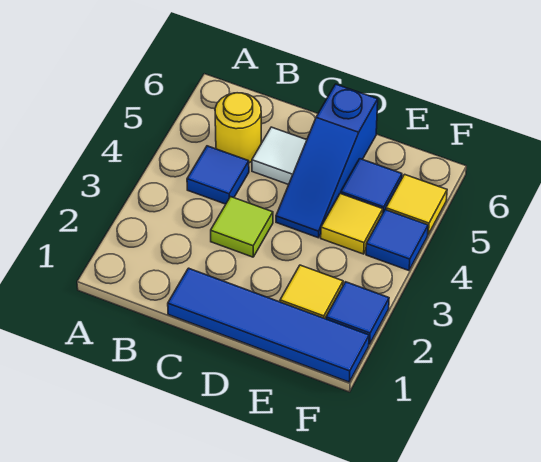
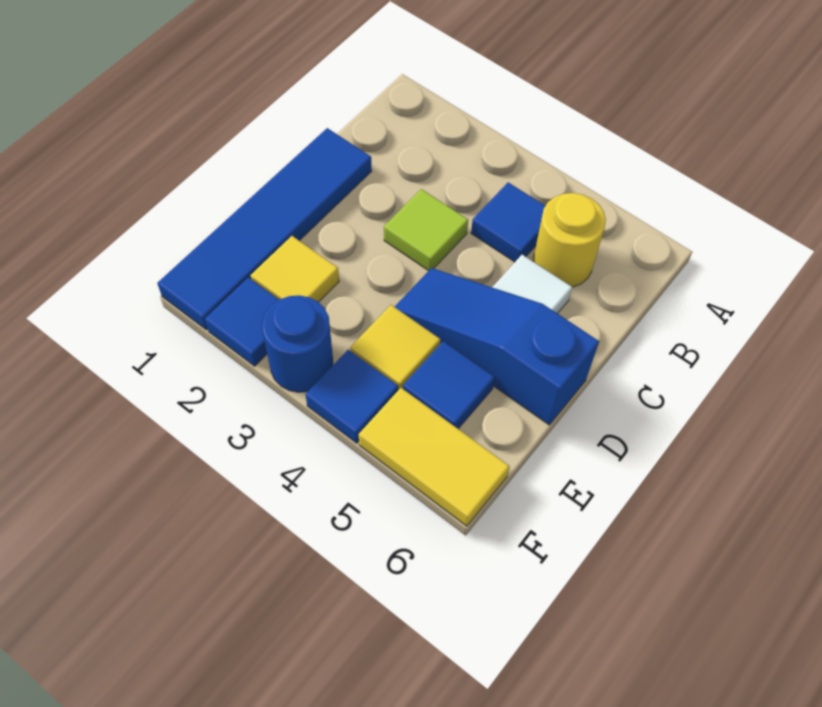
none -> blue 1x1 round brick [262,295,333,392]
yellow 1x1 tile [386,174,447,234] -> yellow 1x2 tile [359,388,510,526]

